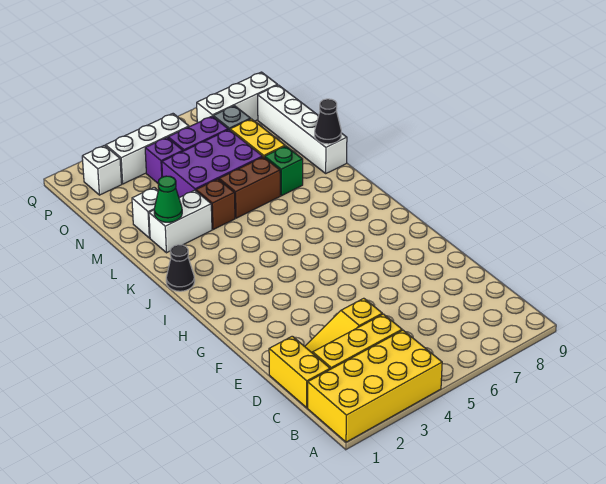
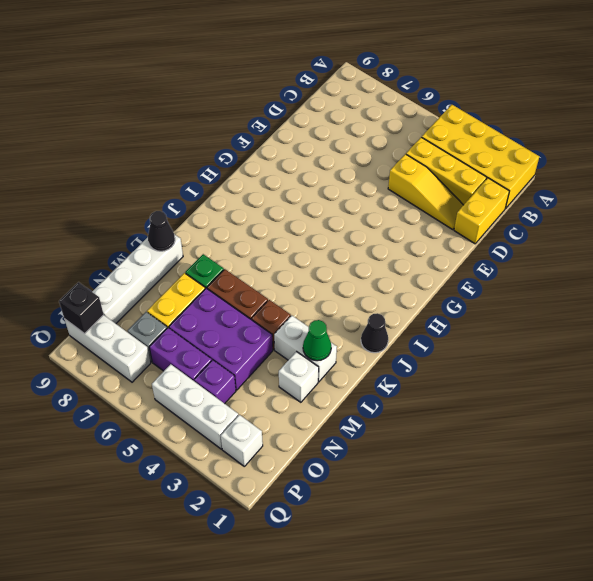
none -> black 1x1 brick [59,282,104,334]

